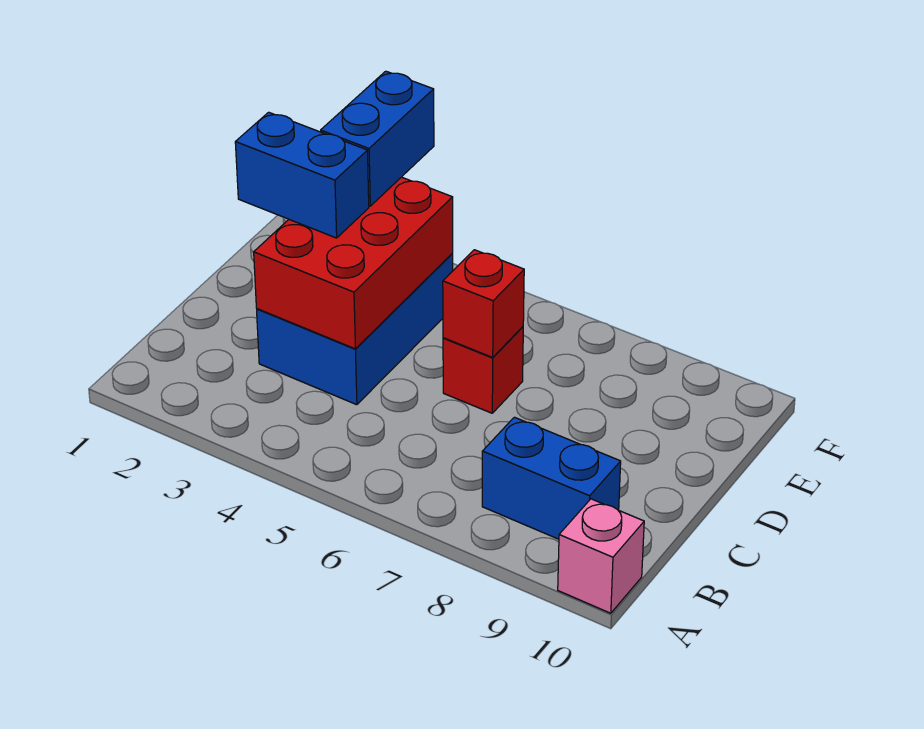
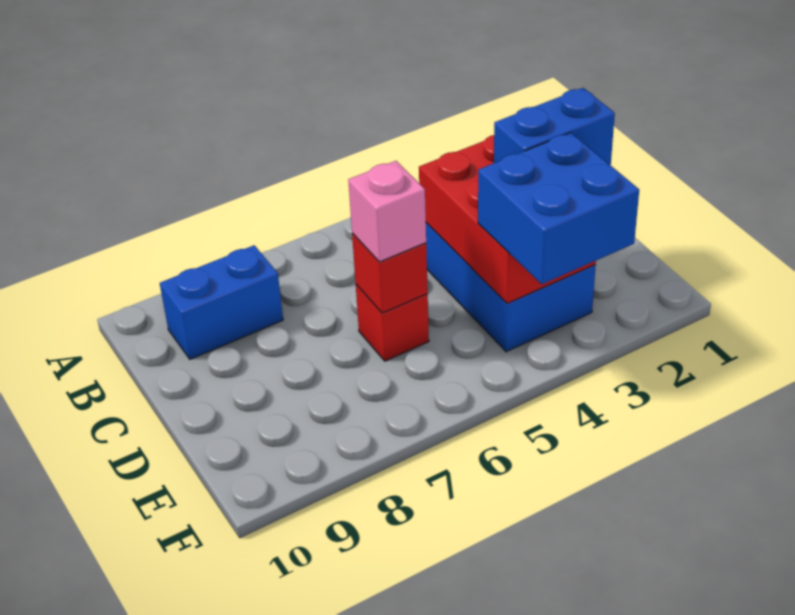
pink 1x1 brick [558,499,644,613] -> pink 1x1 brick moved to [348,161,426,262]
blue 1x2 brick [321,71,434,206] -> blue 2x2 brick [478,133,639,284]

